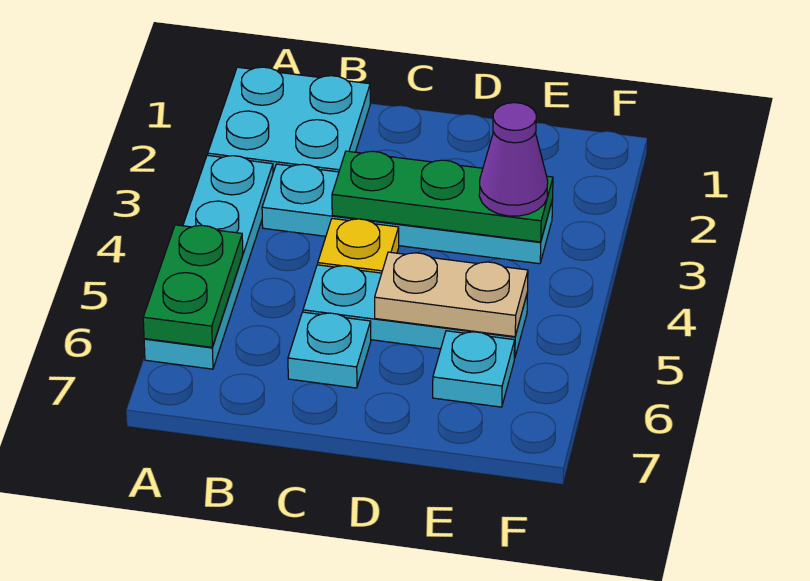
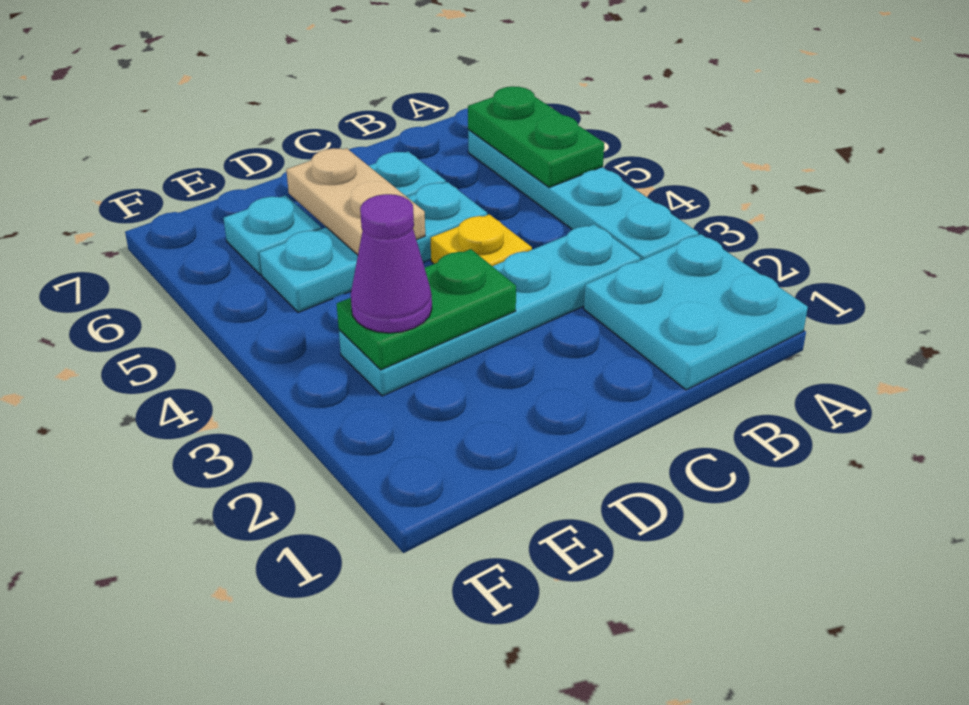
green 1x3 plate [332,151,553,242] -> green 1x2 plate [337,249,516,370]
tan 1x2 plate [375,252,528,337] -> tan 1x2 plate turned to [286,148,425,255]

